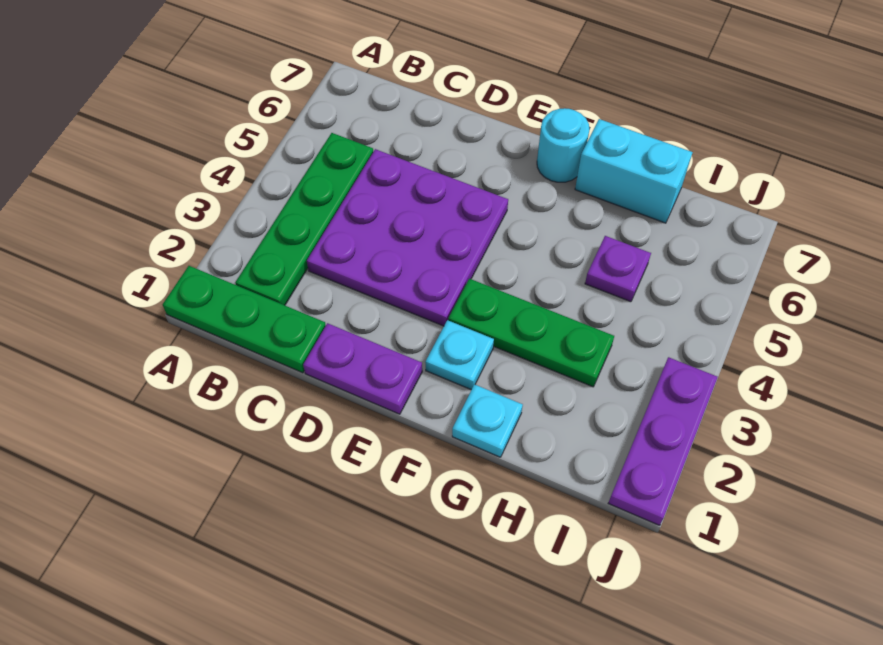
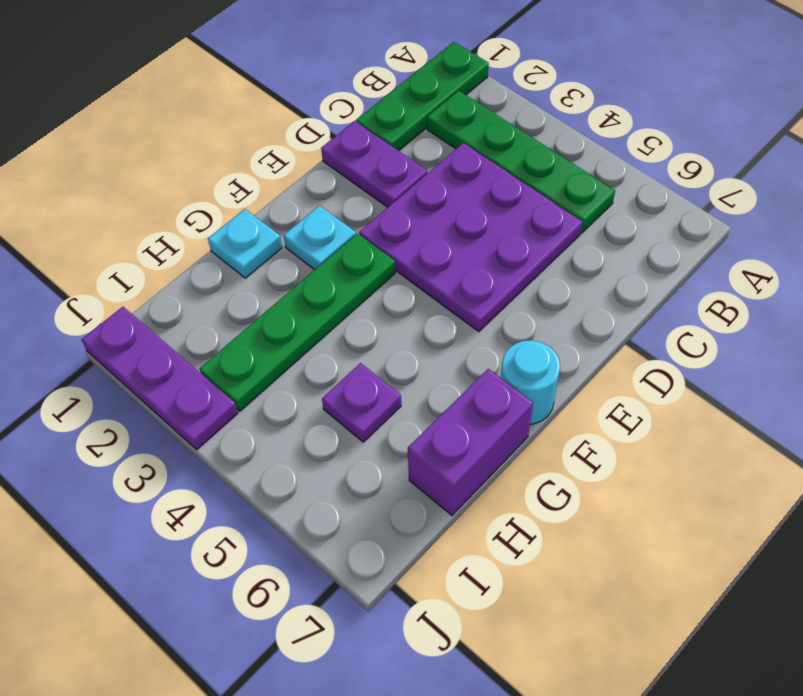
purple 1x2 plate [303,323,422,414] -> purple 1x2 plate turned to [321,121,427,207]
green 1x3 plate [448,279,614,387] -> green 1x4 plate [199,234,395,411]
cyan 1x2 brick [575,119,693,223] -> purple 1x2 brick [408,369,533,515]

